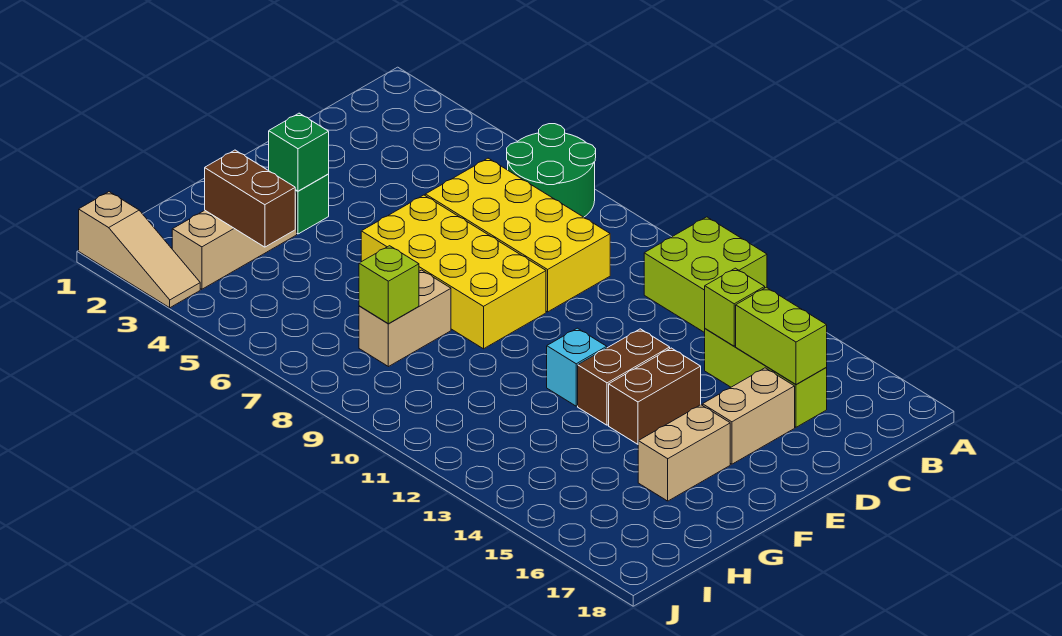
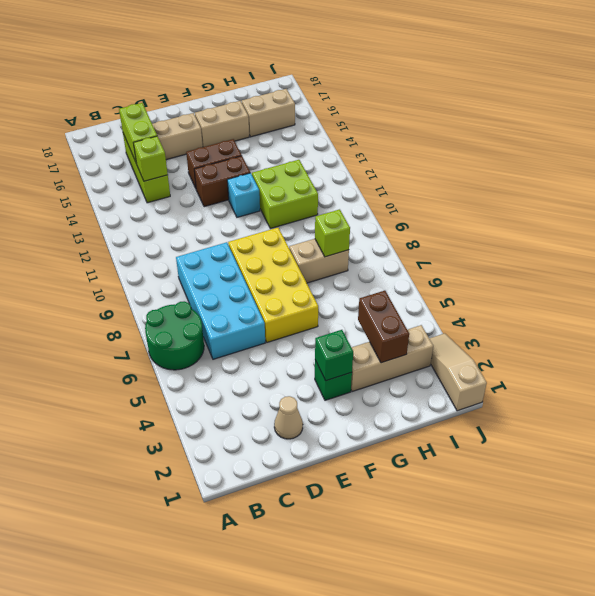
lime 2x2 brick [644,217,767,333] -> lime 2x2 brick moved to [252,160,318,229]
yellow 2x4 brick [425,158,610,312] -> cyan 2x4 brick [176,242,265,359]
none -> tan 1x1 cone [274,396,303,439]
none -> tan 1x2 brick [242,89,295,137]

